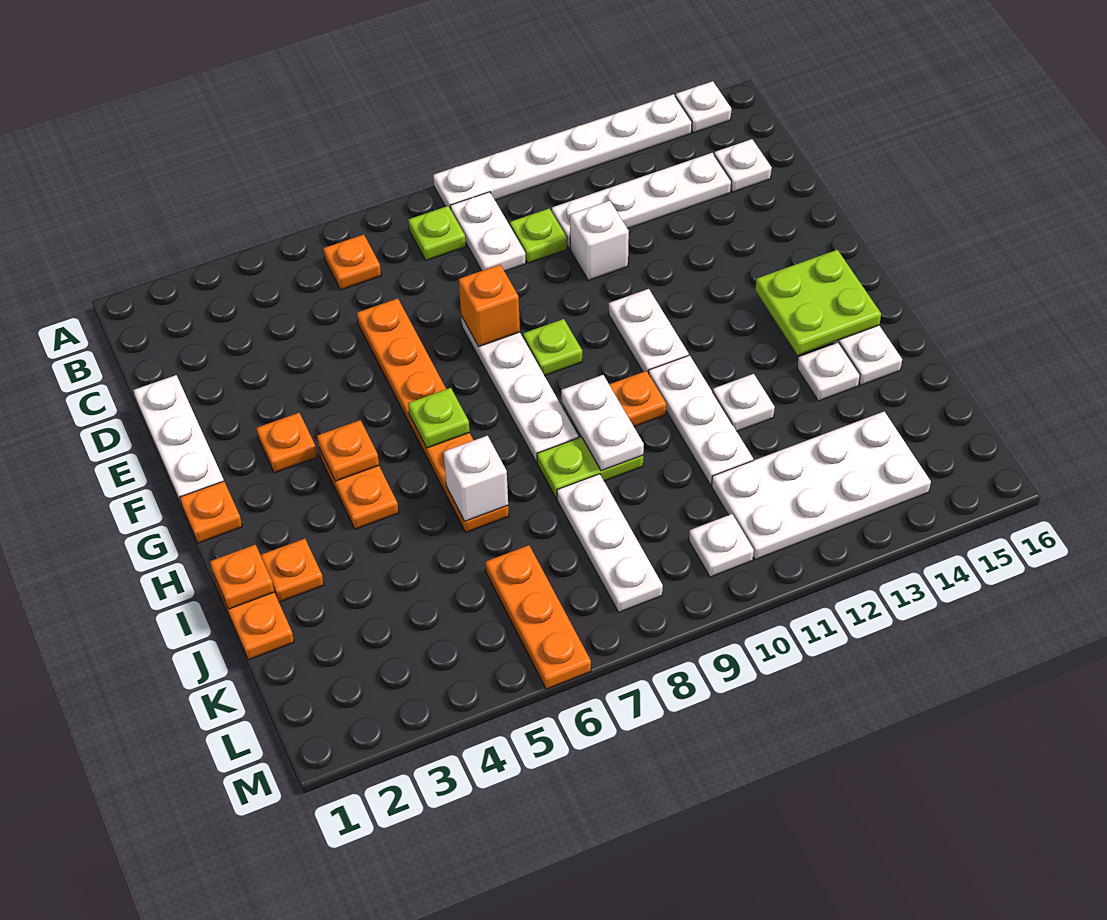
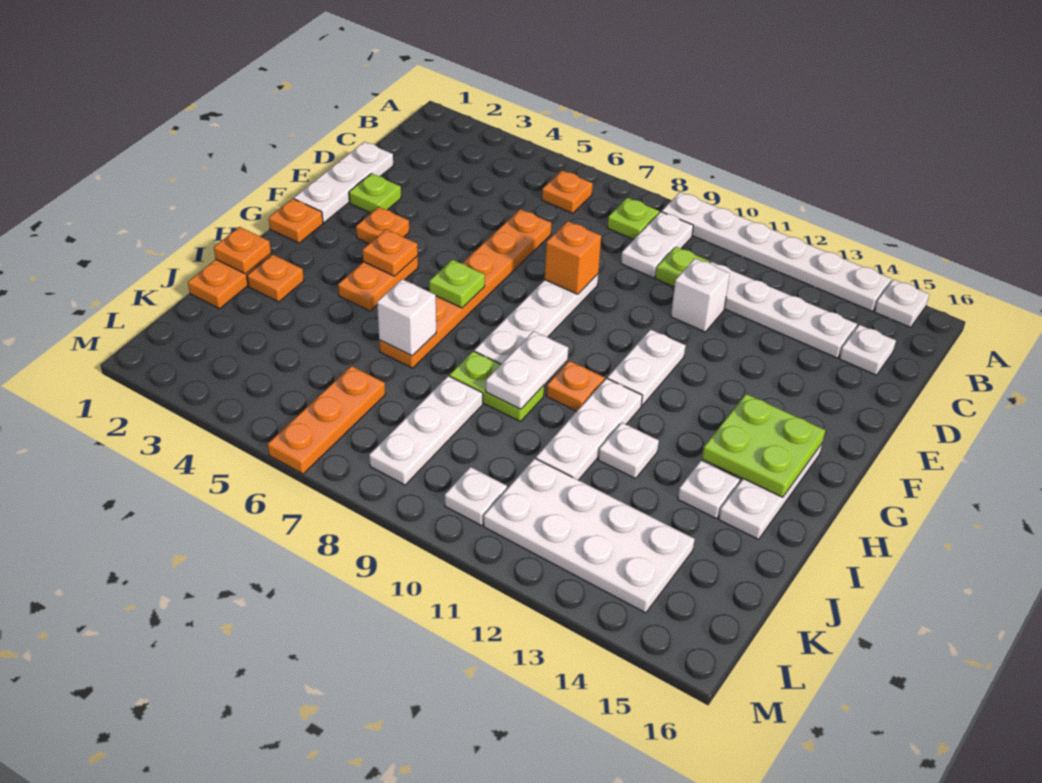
lime 1x1 plate [523,319,582,376] -> lime 1x1 plate moved to [349,174,401,213]

